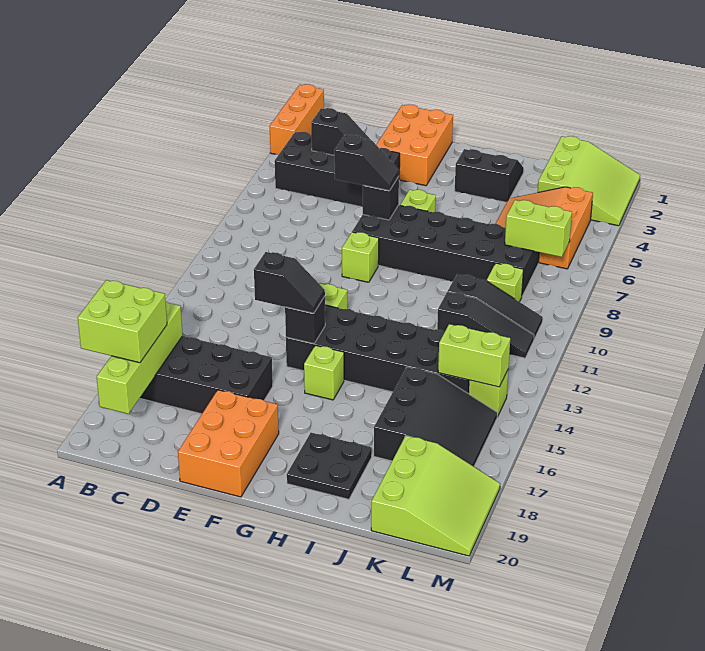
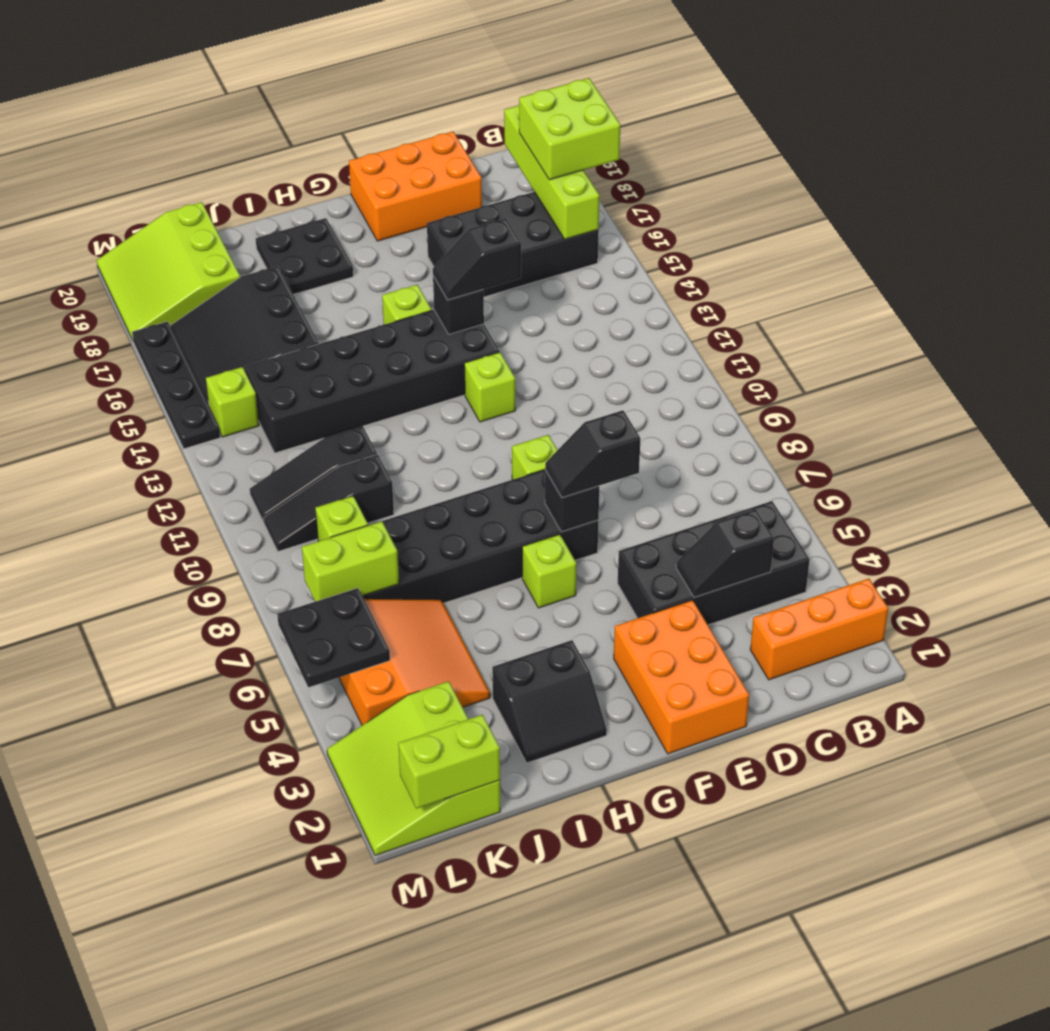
orange 1x3 brick [270,84,324,154] -> orange 1x3 brick turned to [750,579,888,680]
orange 2x3 brick [178,390,279,497] -> orange 2x3 brick turned to [349,132,482,241]
lime 1x2 brick [438,324,510,387] -> lime 1x2 brick moved to [398,715,500,809]
none -> black 2x2 plate [277,588,390,687]
none -> black 1x4 plate [132,321,220,449]

